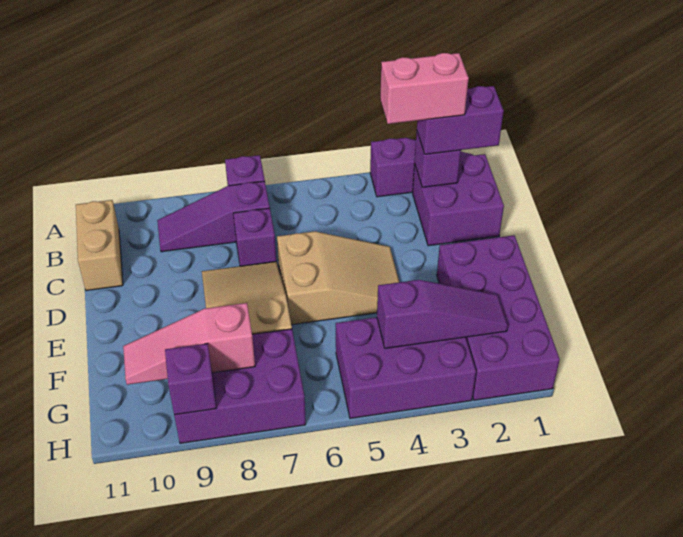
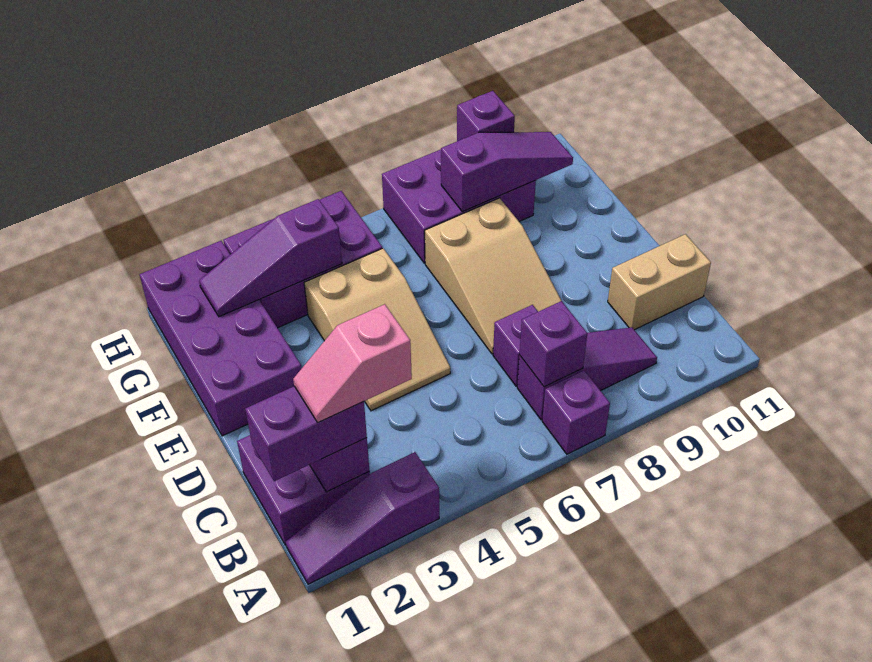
pink 1x2 brick [380,53,469,124] -> pink 1x2 slope [293,304,412,423]
none -> purple 1x1 brick [520,301,587,387]
tan 1x2 brick [76,200,123,291] -> tan 1x2 brick turned to [608,234,711,330]
tan 2x3 slope [277,231,399,325] -> tan 2x3 slope turned to [304,248,450,411]
pink 1x3 slope [123,303,255,385] -> purple 1x3 slope [441,132,573,212]

